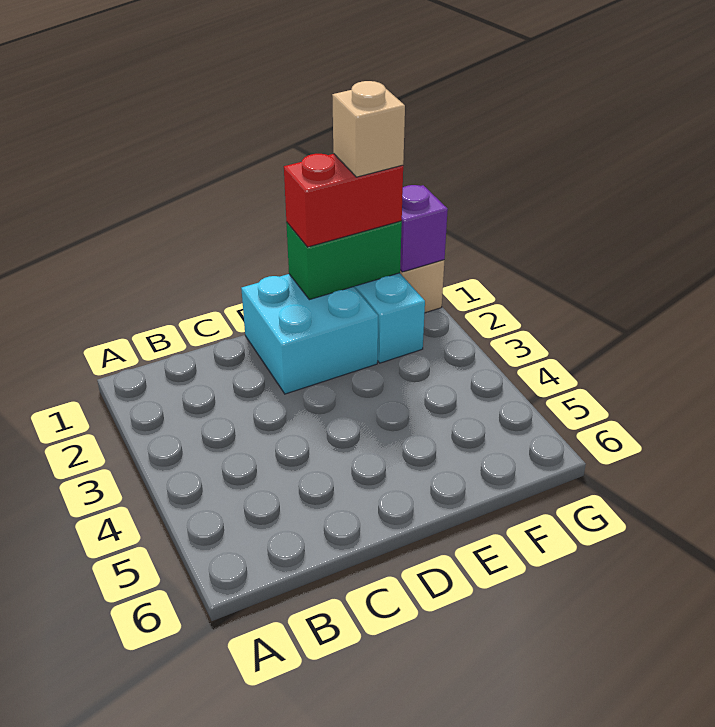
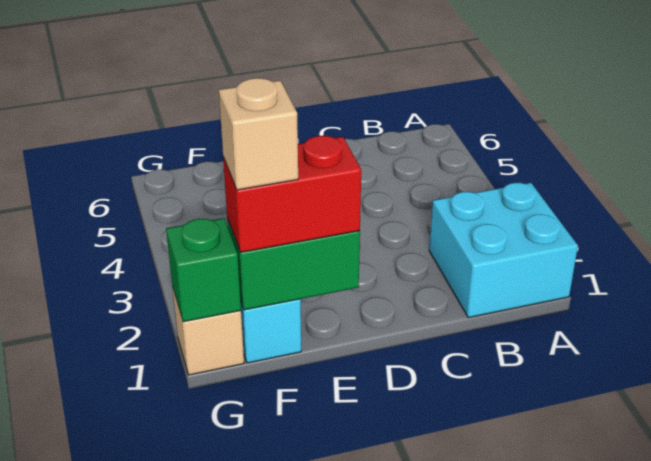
cyan 2x2 brick [241,274,378,394] -> cyan 2x2 brick moved to [429,183,578,318]
purple 1x1 brick [400,185,448,272] -> green 1x1 brick [166,218,241,322]

